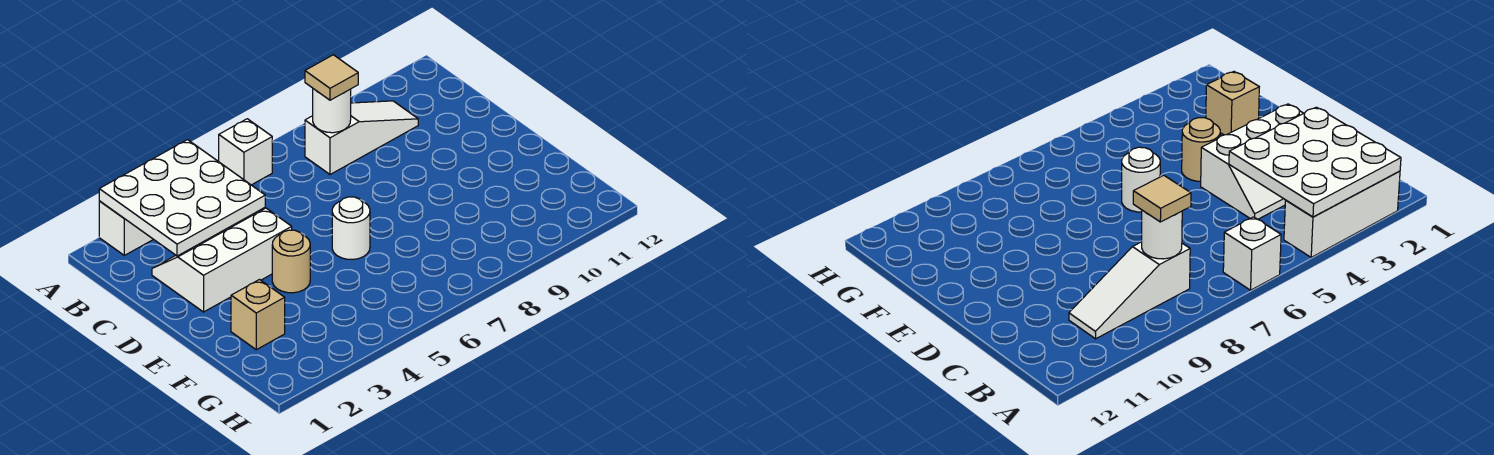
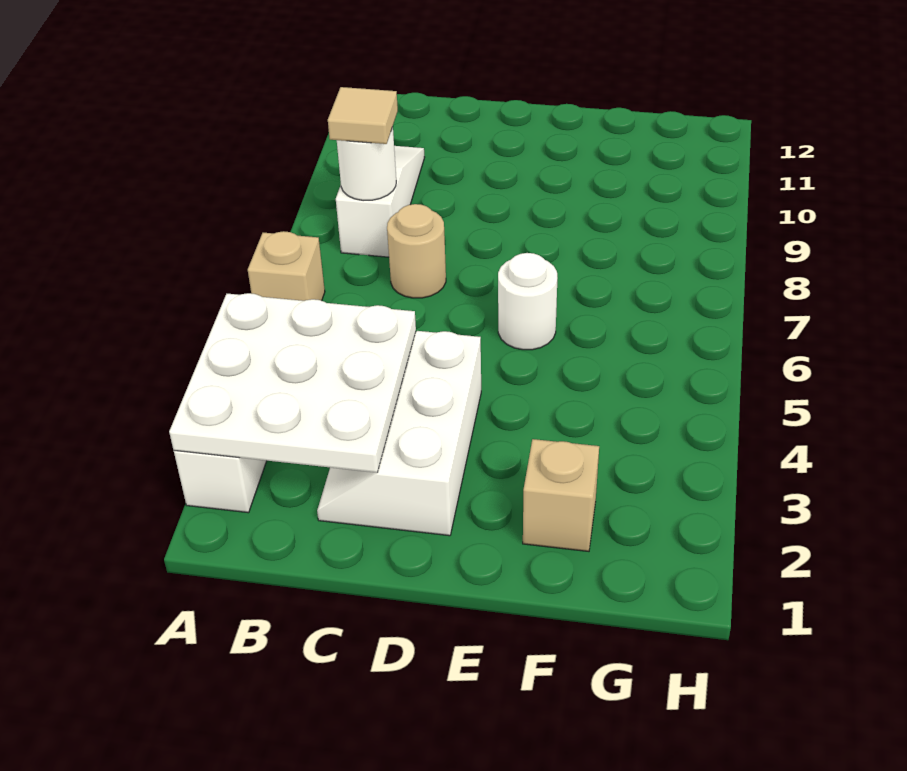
white 1x1 brick [219,119,272,185] -> tan 1x1 brick [248,231,325,301]
tan 1x1 round brick [272,230,310,293] -> tan 1x1 round brick moved to [387,204,446,298]

